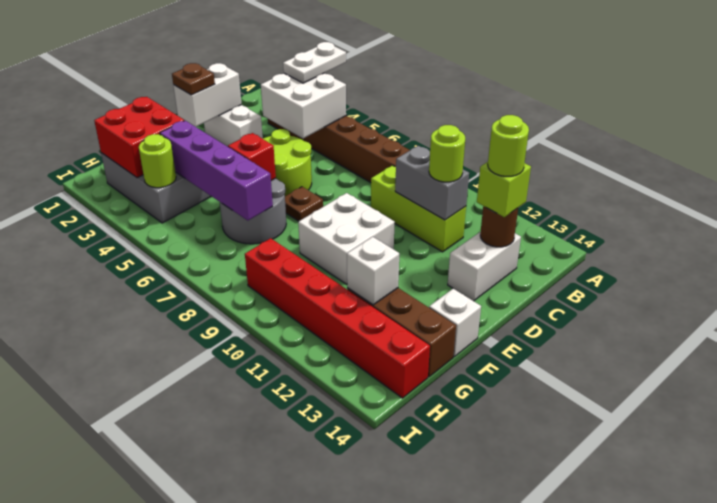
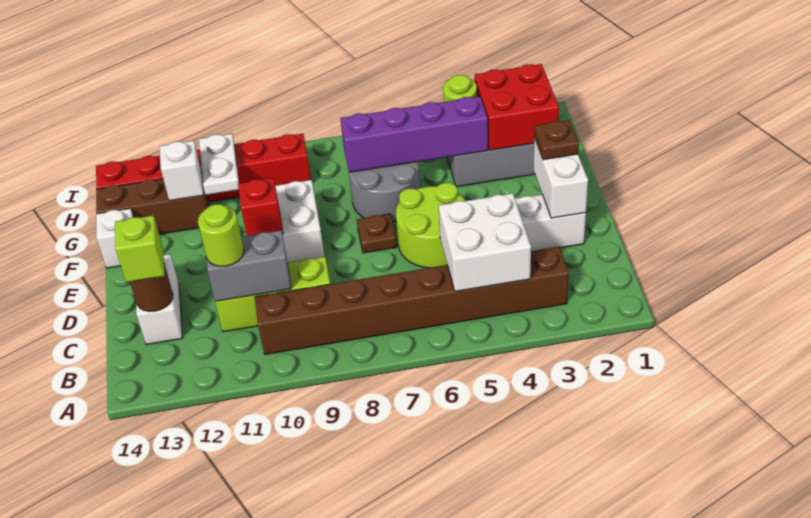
white 1x2 plate [283,42,346,83] -> white 1x2 plate moved to [199,134,239,195]
lime 1x1 round brick [488,115,529,176] -> none
red 1x1 brick [228,133,276,180] -> red 1x1 brick moved to [238,178,283,236]

